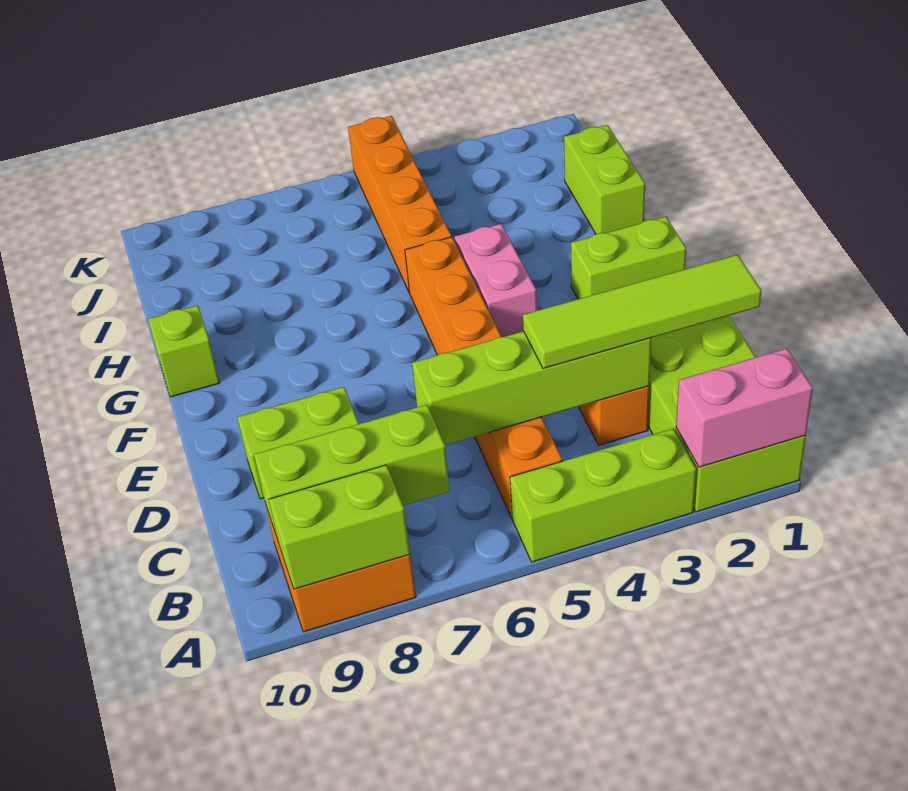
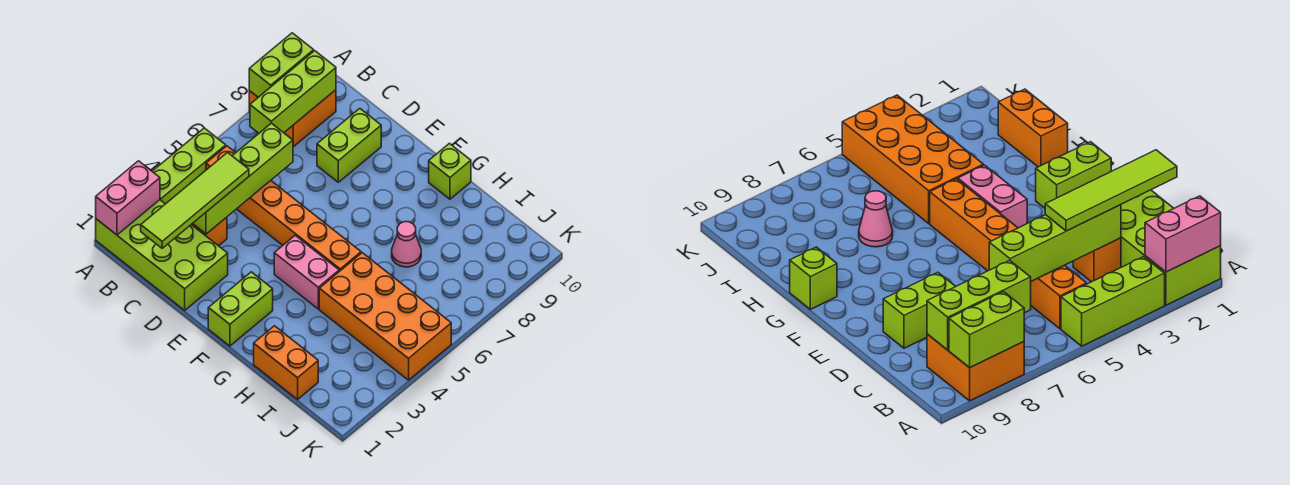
lime 1x2 brick [564,125,645,234] -> orange 1x2 brick [254,326,318,399]
orange 1x4 brick [348,116,451,293] -> orange 2x4 brick [319,253,451,380]
none -> pink 1x1 cone [392,222,421,267]

